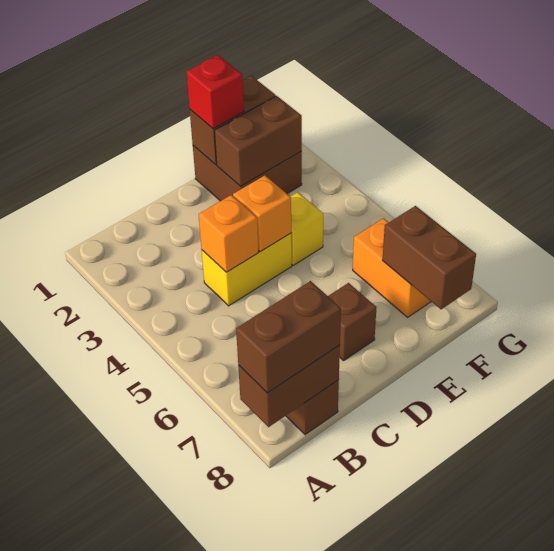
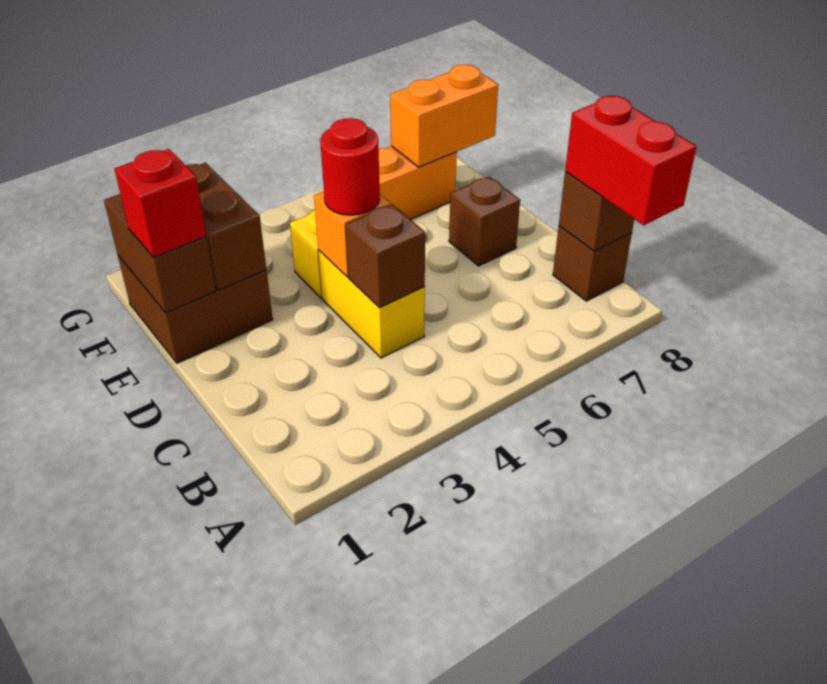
brown 1x2 brick [238,345,340,427] -> brown 1x1 brick [559,172,634,251]
brown 1x2 brick [236,281,341,393] -> red 1x2 brick [565,96,697,225]
orange 1x1 brick [199,195,258,272] -> brown 1x1 brick [346,204,425,308]
none -> red 1x1 round brick [320,118,380,215]
brown 1x2 brick [382,206,476,309] -> orange 1x2 brick [390,65,498,167]

